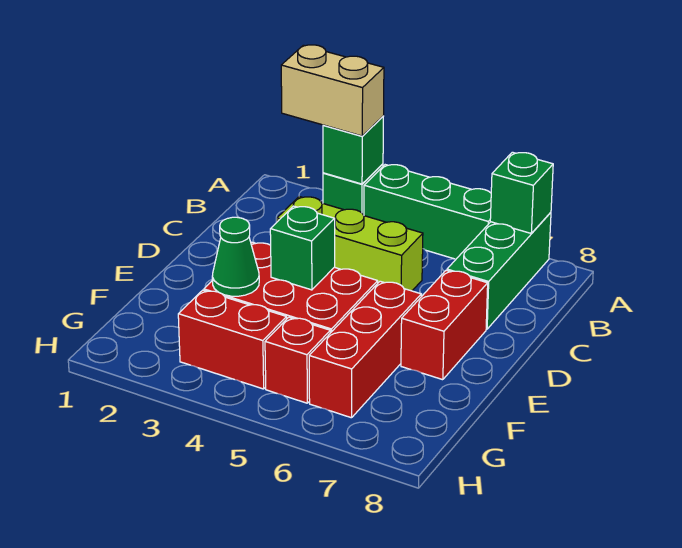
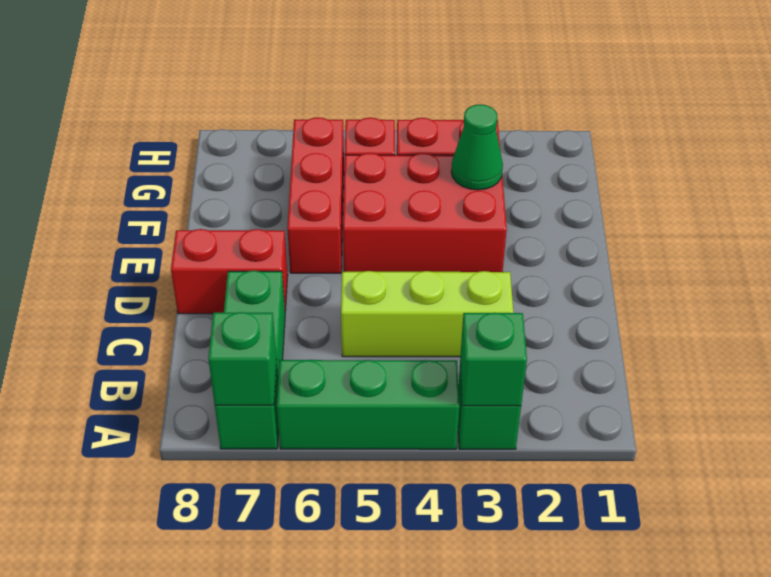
tan 1x2 brick [281,45,384,136] -> none
red 1x2 brick [401,270,488,380] -> red 1x2 brick turned to [171,229,288,314]
green 1x1 brick [270,206,335,290] -> none

